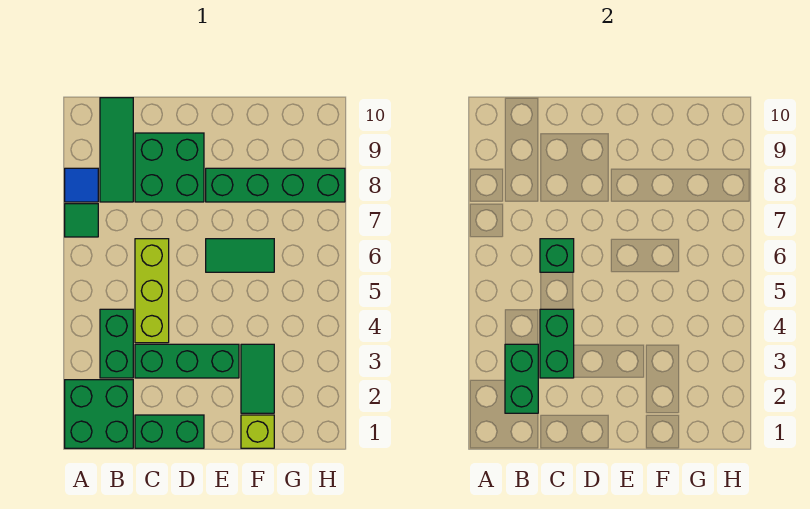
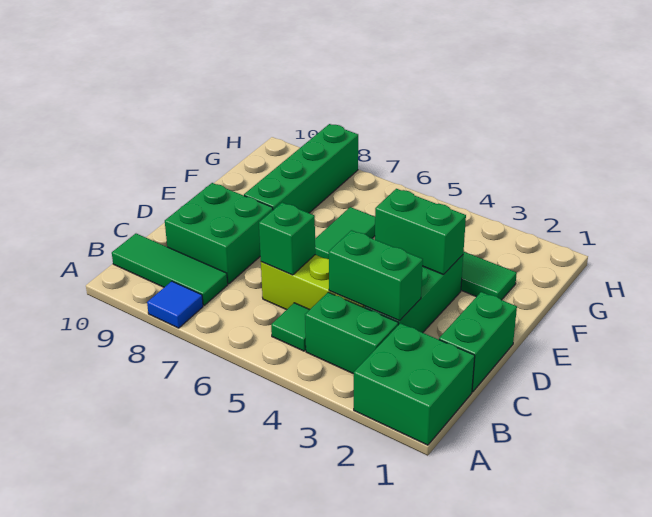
green 1x1 tile [65,204,98,237] -> green 1x1 tile moved to [271,303,310,351]
green 1x2 brick [505,344,538,413] -> green 1x2 brick moved to [375,189,466,275]
lime 1x1 brick [241,415,274,448] -> none

